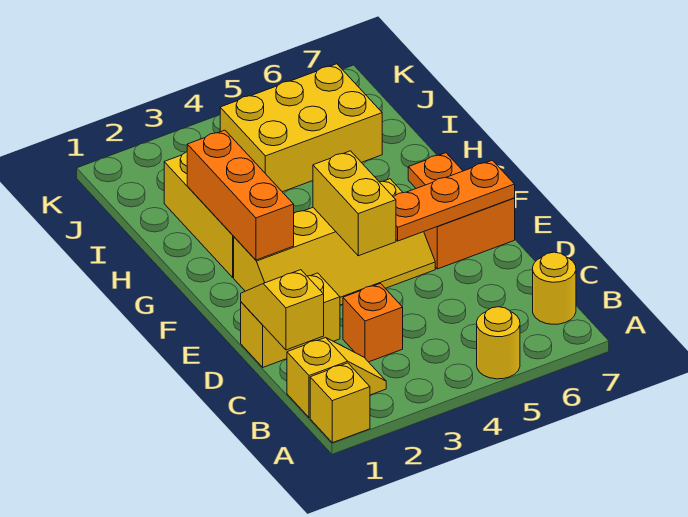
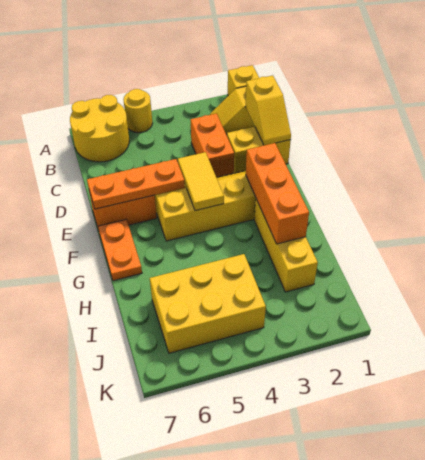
yellow 1x1 round brick [533,252,576,324] -> yellow 2x2 round brick [70,95,129,162]
orange 1x1 brick [343,283,403,362] -> orange 1x2 brick [191,113,234,177]
yellow 1x2 brick [313,151,396,256] -> yellow 1x2 tile [178,152,224,211]

